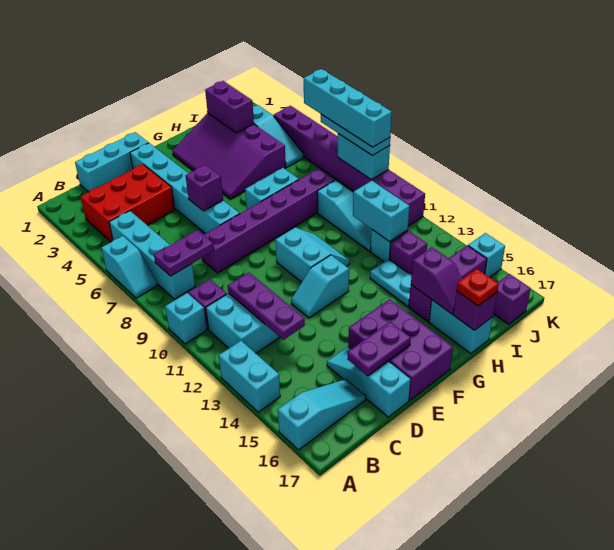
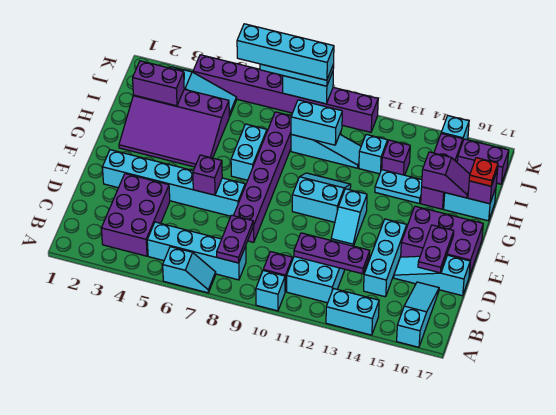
red 2x3 brick [81,164,175,242] -> purple 2x3 brick [101,174,170,256]
cyan 1x3 brick [75,132,148,192] -> cyan 1x3 brick moved to [364,219,407,297]
cyan 1x2 brick [353,181,410,242] -> cyan 1x2 brick moved to [291,100,342,145]
purple 1x1 brick [494,274,531,324] -> purple 1x2 brick [457,139,509,184]

